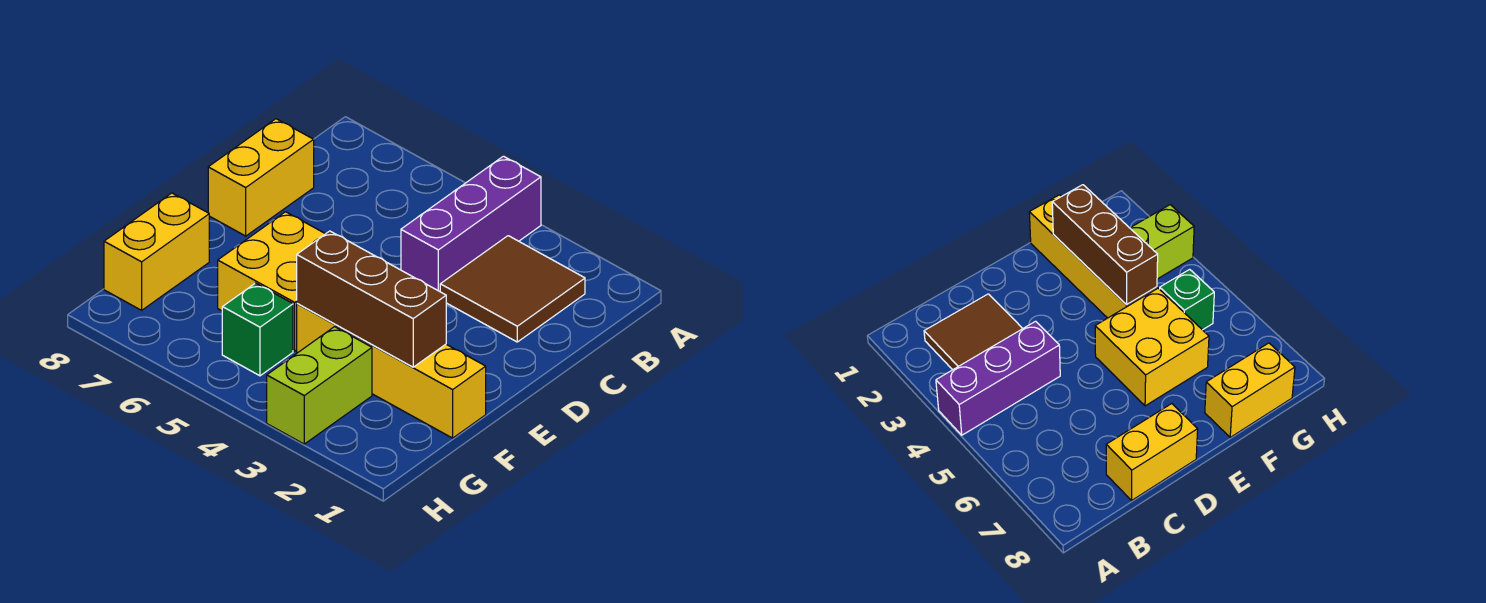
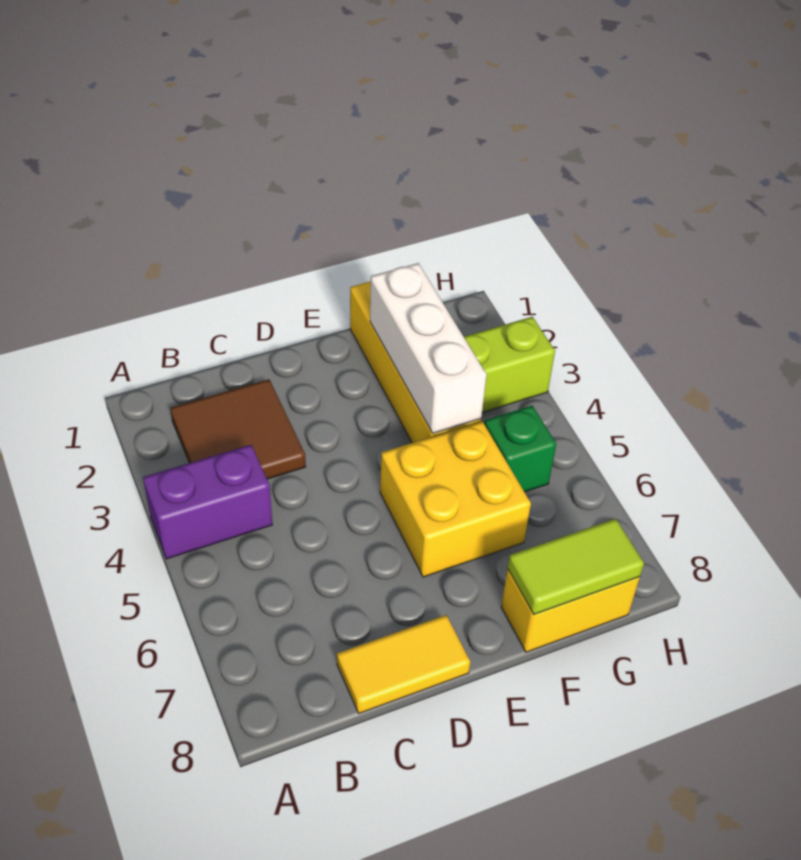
purple 1x3 brick [401,156,541,291] -> purple 1x2 brick [143,445,272,559]
yellow 1x2 brick [208,119,314,236] -> yellow 1x2 tile [337,615,470,713]
brown 1x3 brick [297,231,446,367] -> white 1x3 brick [370,263,487,434]
none -> lime 1x2 tile [508,519,644,614]

